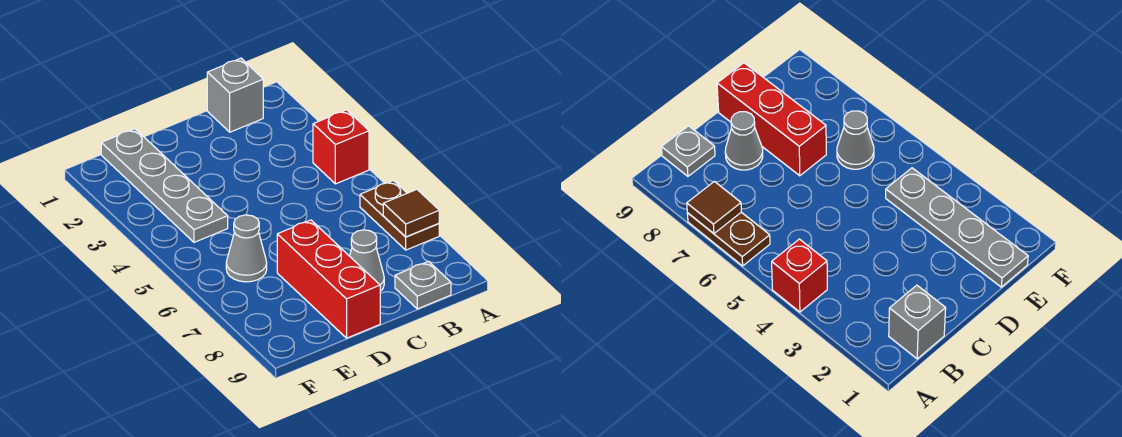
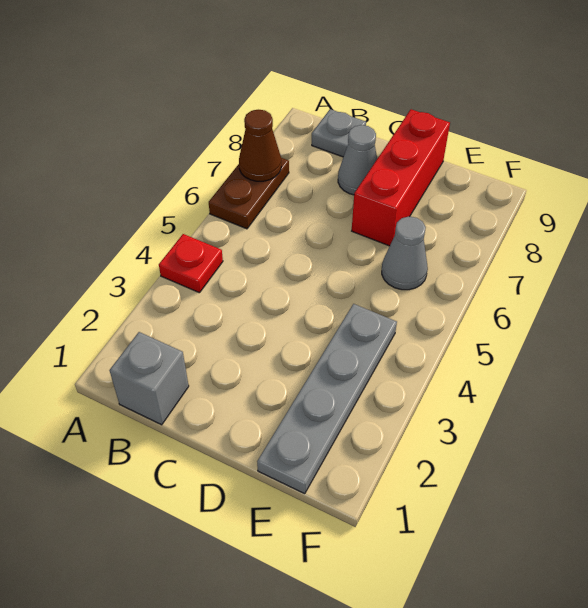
red 1x1 brick [313,110,369,184] -> red 1x1 plate [159,234,223,293]
brown 1x1 tile [383,189,439,237] -> brown 1x1 cone [239,110,281,181]

